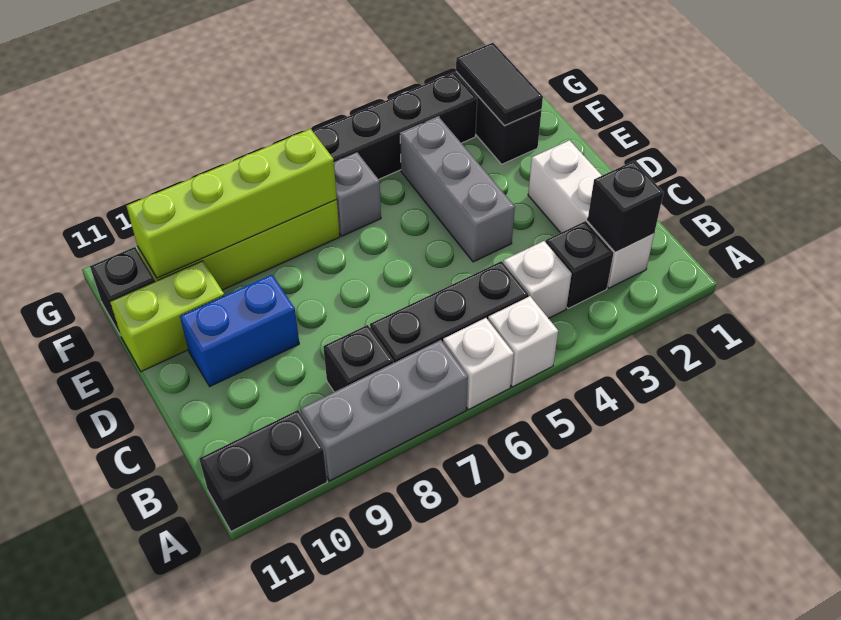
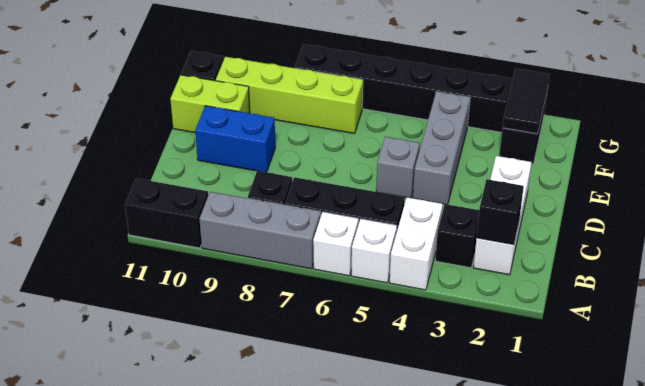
white 1x1 brick [504,241,572,318] -> white 1x2 brick [390,197,443,290]
grey 1x1 brick [334,152,381,236] -> grey 1x1 brick moved to [376,137,420,198]
lime 1x4 brick [127,129,337,278] -> none

